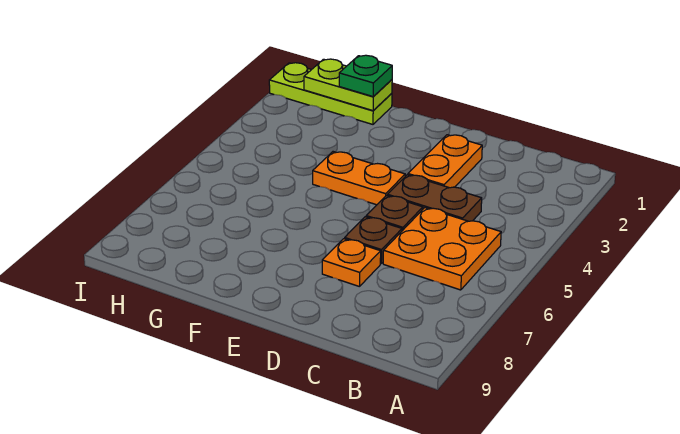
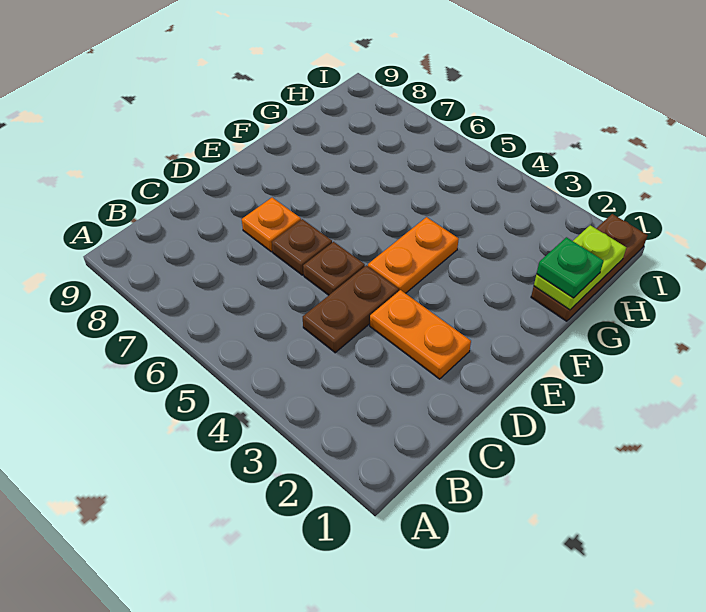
orange 2x2 plate [383,208,501,290] -> none
lime 1x3 plate [269,63,392,124] -> brown 1x3 plate [531,214,648,321]

